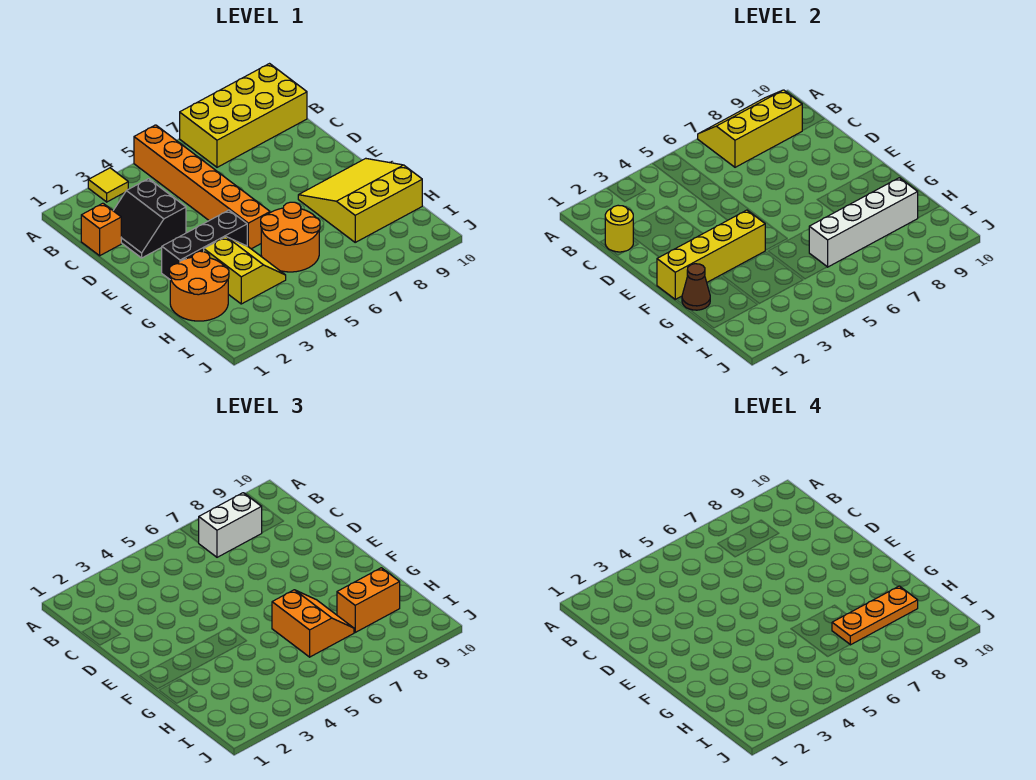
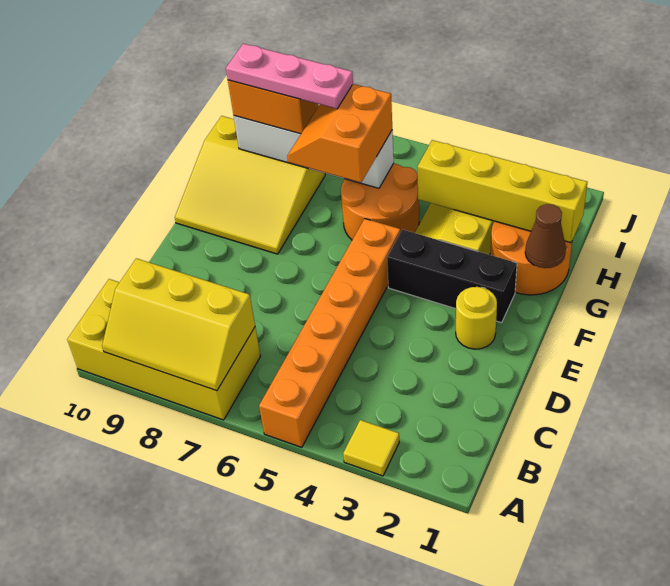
white 1x2 brick [199,493,262,557] -> none
orange 1x1 brick [81,203,121,256] -> none
yellow 1x1 round brick [605,205,633,252] -> yellow 1x1 round brick moved to [456,287,497,349]
black 2x2 slope [113,179,186,258] -> none
yellow 1x4 brick [657,210,765,299] -> yellow 1x4 brick moved to [417,140,587,243]
orange 1x3 plate [832,586,918,645] -> pink 1x3 plate [226,44,353,109]

